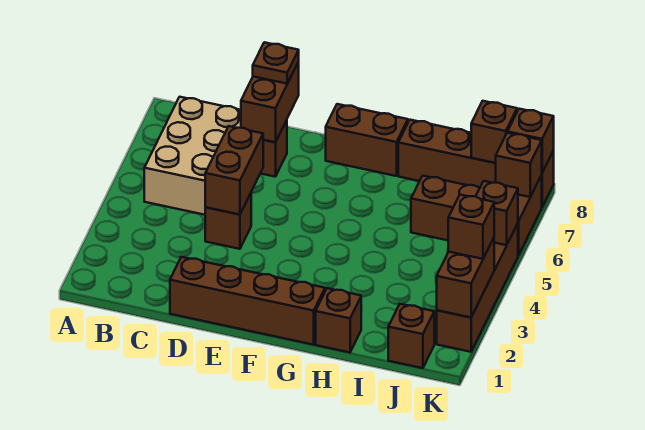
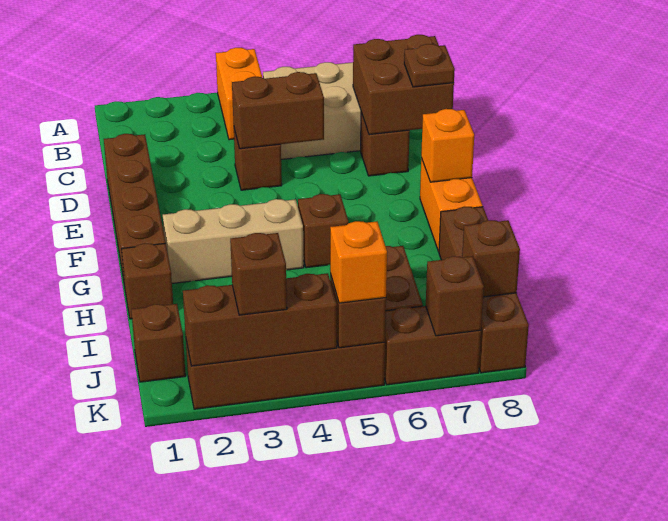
none -> orange 1x2 brick [216,48,262,140]
brown 1x2 brick [241,62,299,142] -> brown 2x2 brick [353,35,454,135]
brown 1x2 brick [326,104,408,176] -> orange 1x2 brick [420,158,483,252]
none -> orange 1x1 brick [421,109,474,182]
none -> tan 1x3 brick [163,199,304,283]
brown 1x2 brick [437,238,494,317] -> brown 1x3 brick [183,273,337,366]
none -> orange 1x1 brick [330,221,387,303]
brown 1x1 brick [508,109,554,173] -> brown 1x1 brick moved to [298,194,348,268]

